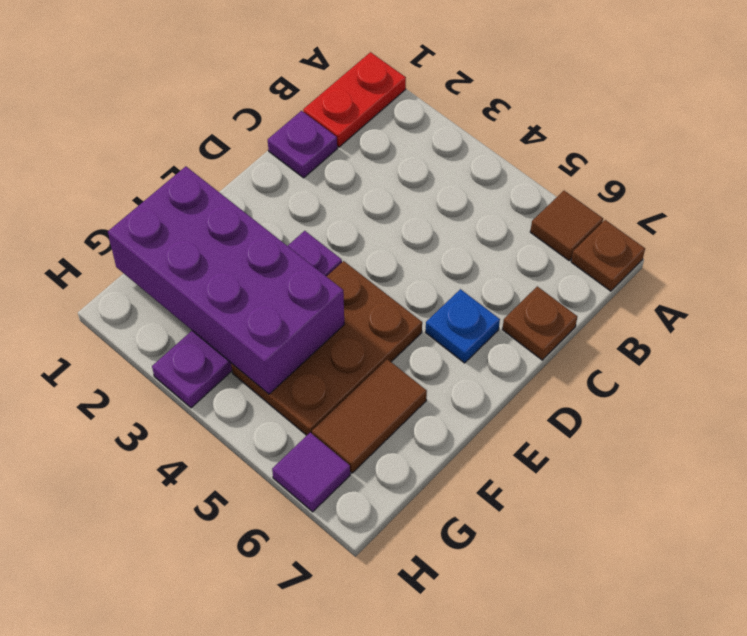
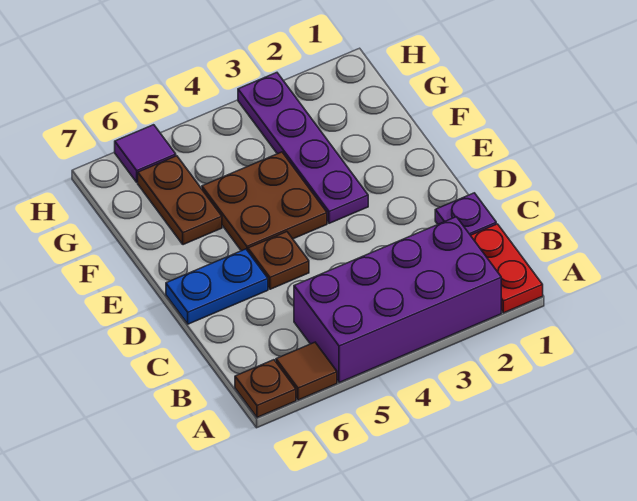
brown 1x1 plate [502,286,577,360] -> brown 1x1 plate moved to [248,232,309,289]
blue 1x1 plate [425,289,500,363] -> blue 1x2 plate [166,249,268,324]
brown 2x3 plate [231,261,422,435] -> brown 2x2 plate [202,152,327,251]
purple 2x4 brick [108,166,344,394] -> purple 2x4 brick moved to [294,217,501,383]
brown 1x2 tile [312,359,427,473] -> brown 1x2 plate [138,156,222,245]

